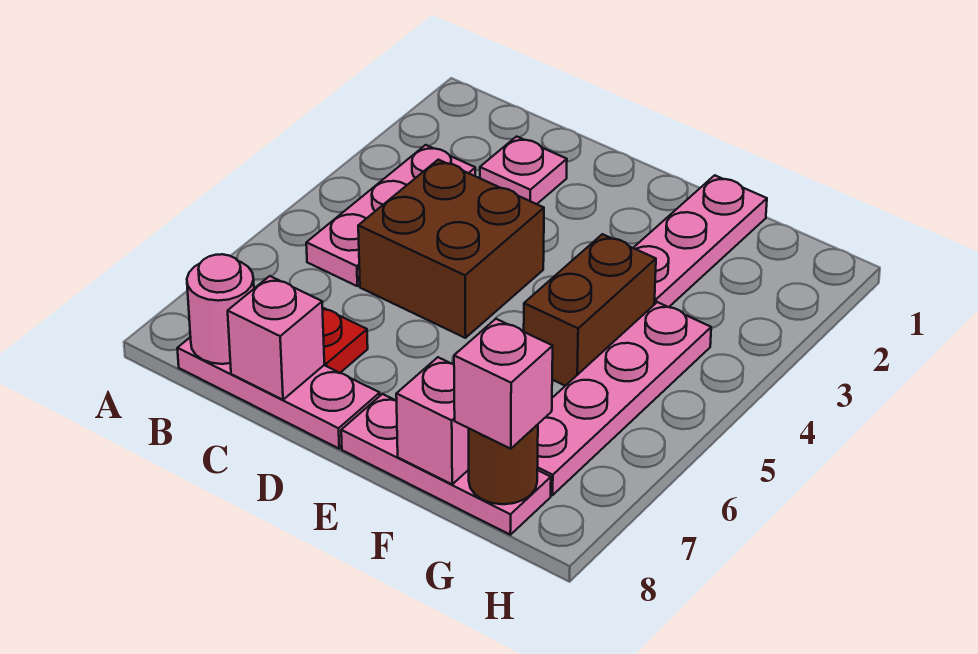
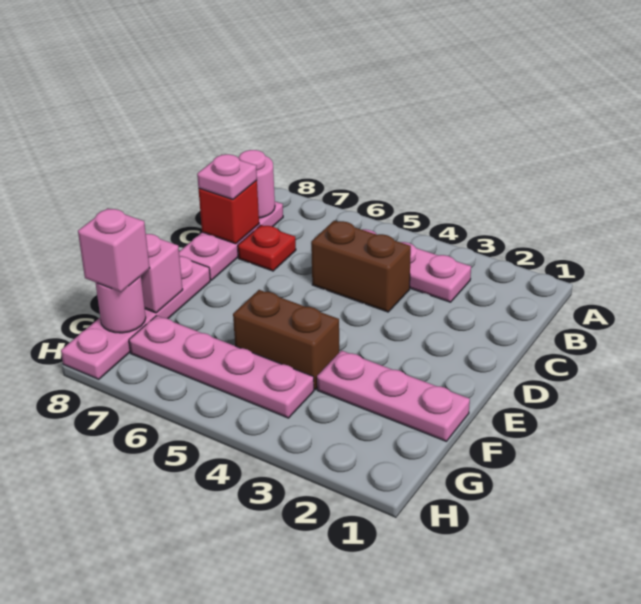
pink 1x1 plate [480,136,567,204] -> pink 1x1 plate moved to [197,154,257,199]
brown 2x2 brick [358,160,544,338] -> brown 1x2 brick [311,221,411,312]
pink 1x1 brick [228,276,324,400] -> red 1x1 brick [199,180,259,244]
pink 1x3 plate [341,394,551,535] -> pink 1x4 plate [61,256,210,379]
brown 1x1 round brick [469,425,538,504] -> pink 1x1 round brick [95,276,146,333]

